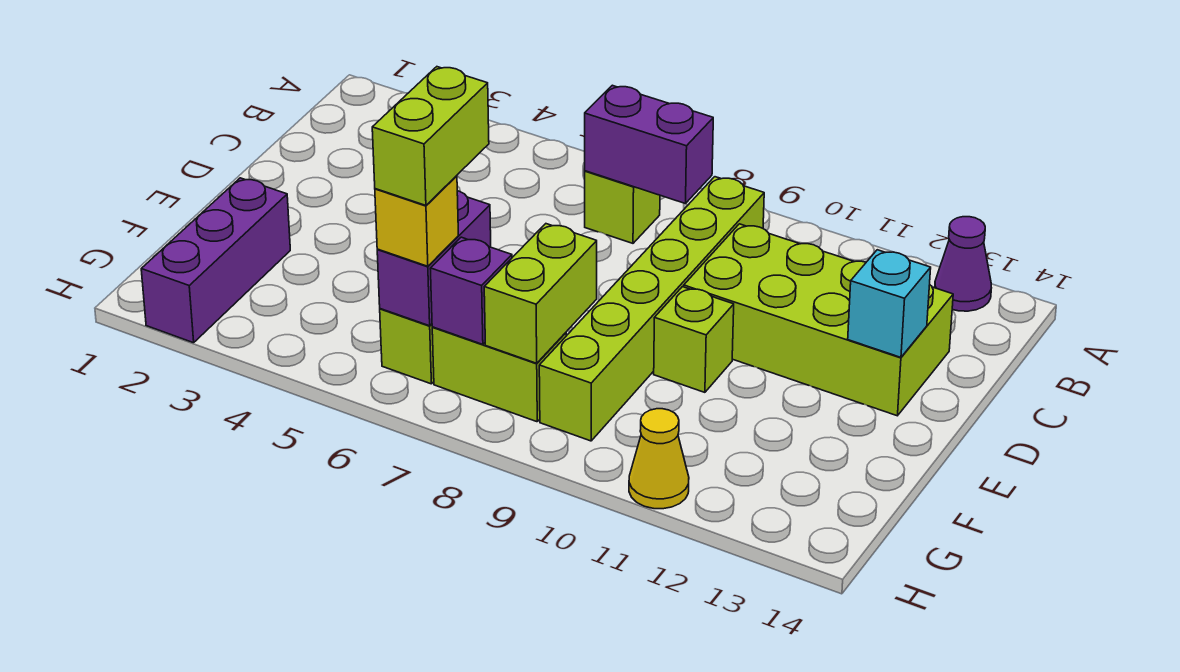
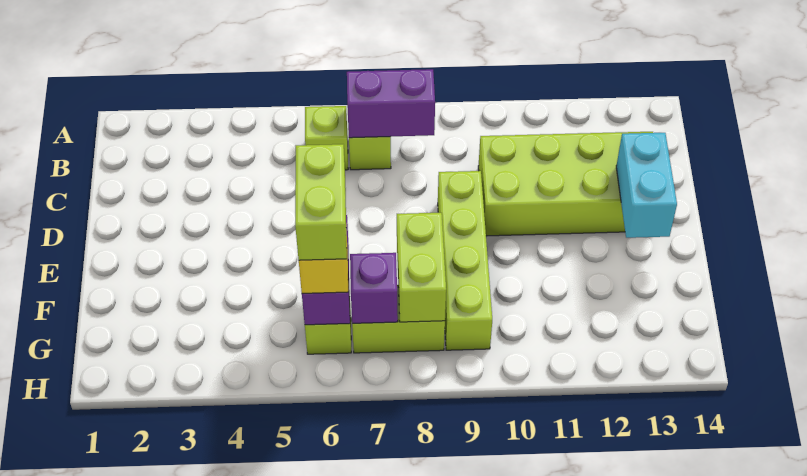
purple 1x1 cone [935,217,991,311] -> none
lime 1x6 brick [539,177,764,441] -> lime 1x4 brick [438,171,492,350]
cyan 1x1 brick [848,250,931,357] -> cyan 1x2 brick [616,133,677,238]
lime 1x1 brick [654,287,734,392] -> lime 1x1 brick moved to [305,106,348,170]
purple 1x3 brick [141,178,290,343] -> none
yellow 1x1 cone [629,409,689,509] -> none

